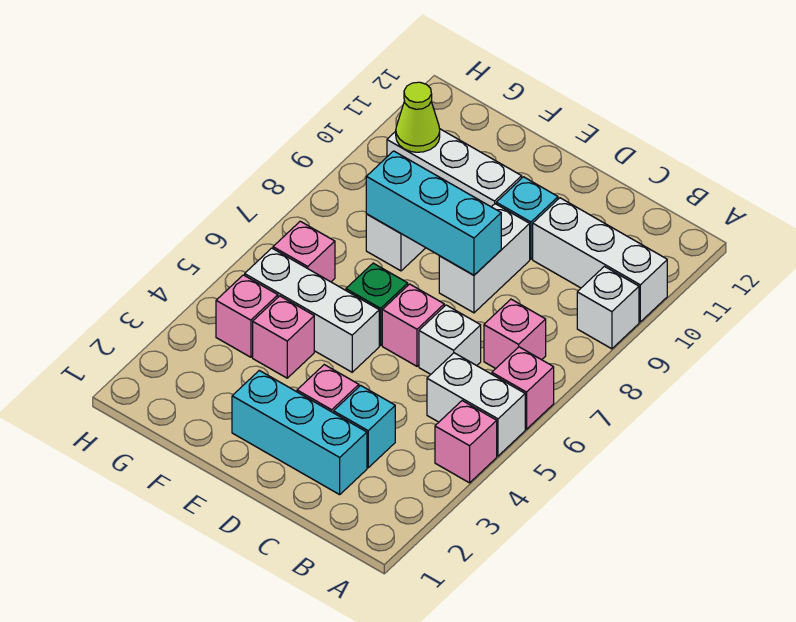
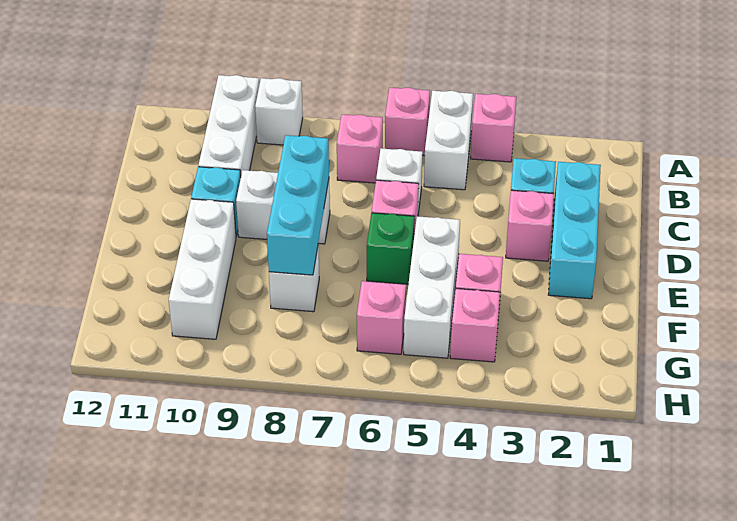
lime 1x1 cone [396,82,440,152] -> none

